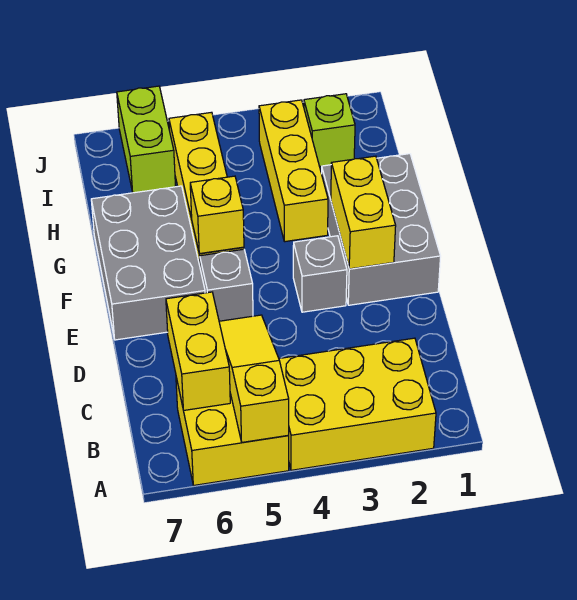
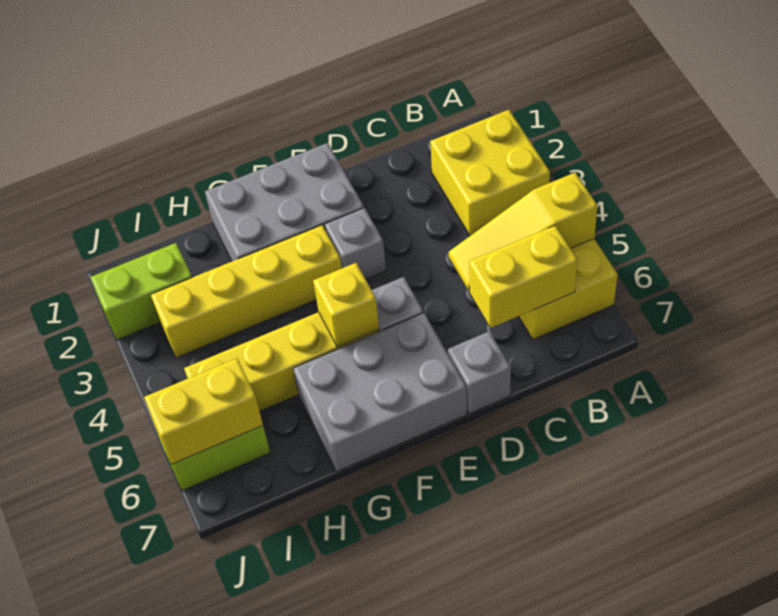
yellow 2x3 brick [279,338,436,470] -> yellow 2x2 brick [430,110,550,236]
none -> grey 1x1 brick [448,331,511,414]
yellow 1x2 brick [331,156,396,269] -> yellow 1x2 brick moved to [144,358,263,464]
yellow 1x3 brick [259,100,328,242] -> yellow 1x4 brick [151,225,342,358]
lime 1x1 brick [304,94,355,166] -> lime 1x2 brick [91,243,192,340]

